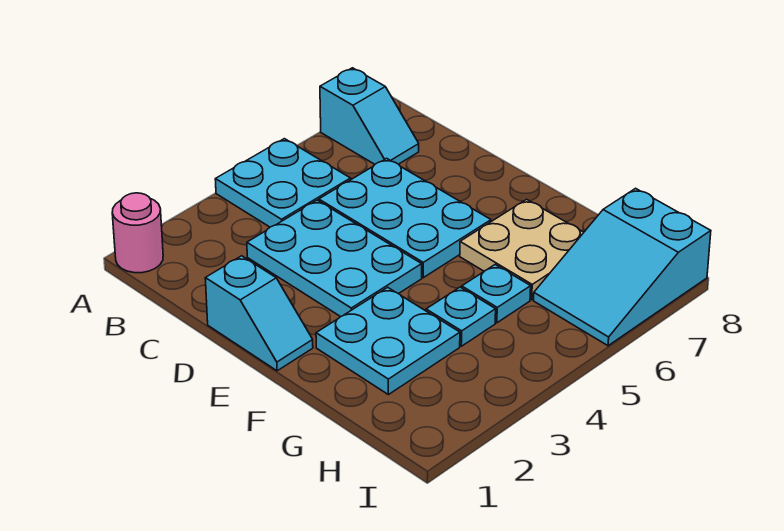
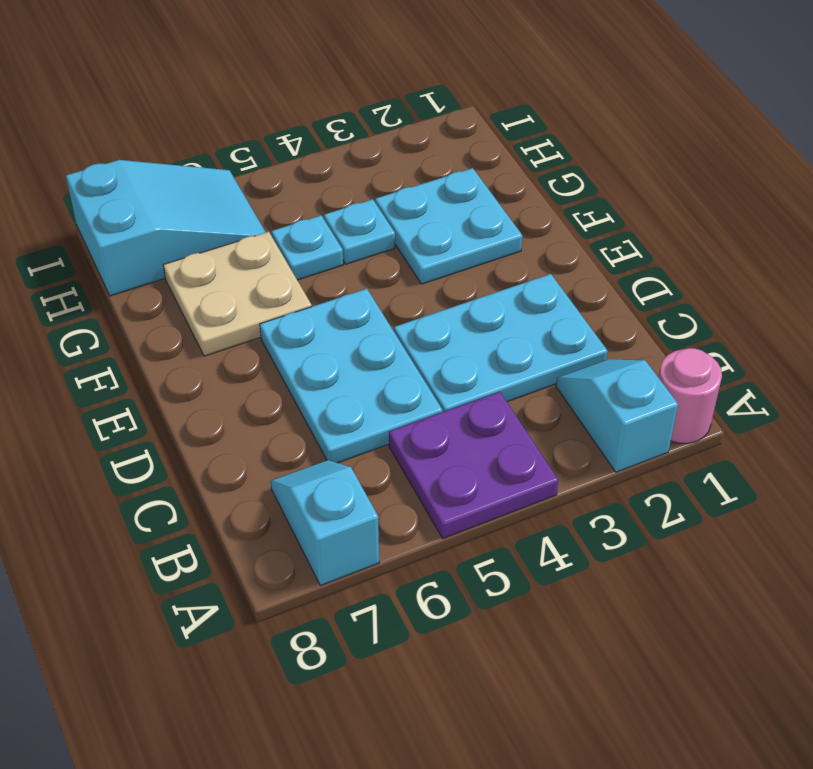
cyan 2x2 plate [215,139,351,227] -> purple 2x2 plate [389,392,558,539]
cyan 2x3 plate [247,200,422,317] -> cyan 2x3 plate turned to [394,274,608,412]
cyan 1x2 slope [205,256,313,371] -> cyan 1x2 slope moved to [556,359,678,472]

